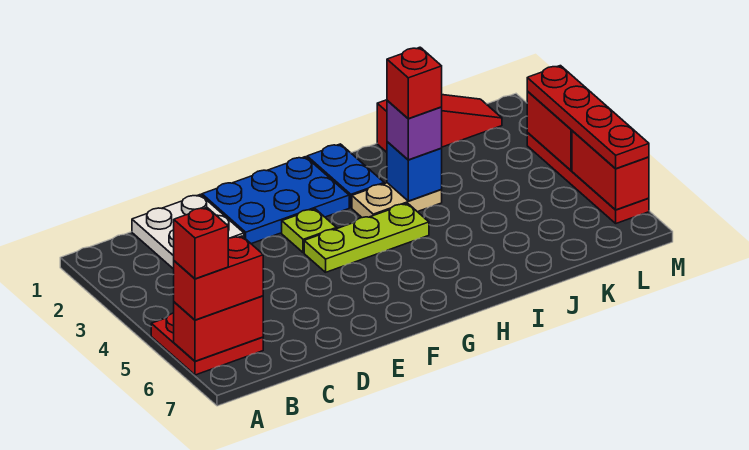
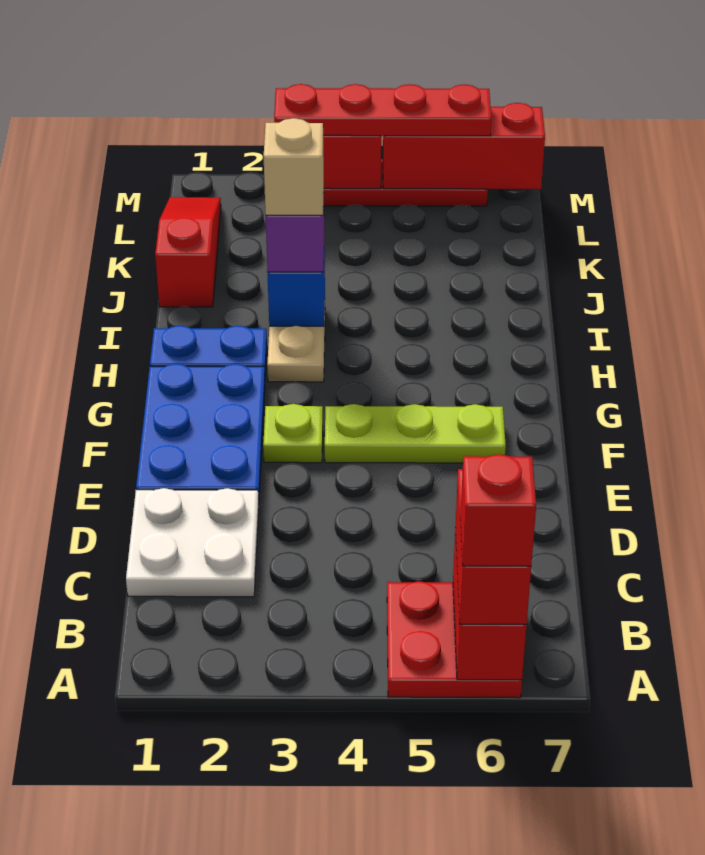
lime 1x3 plate [304,203,429,272] -> lime 1x3 plate turned to [325,404,506,463]
red 1x1 brick [387,47,442,119] -> tan 1x1 brick [264,118,324,215]
red 1x2 brick [572,131,649,210] -> red 1x3 brick [383,103,545,189]

